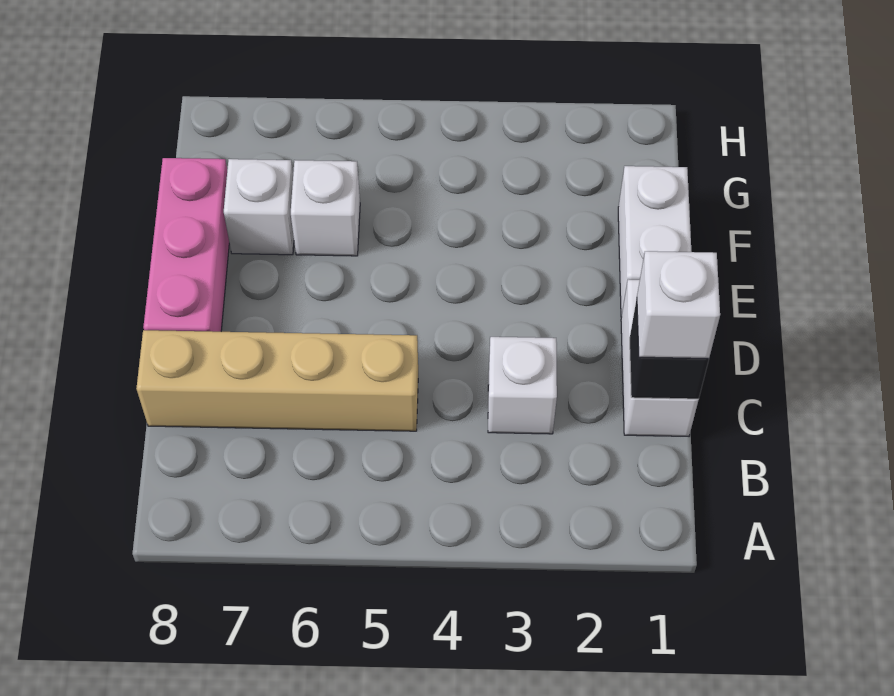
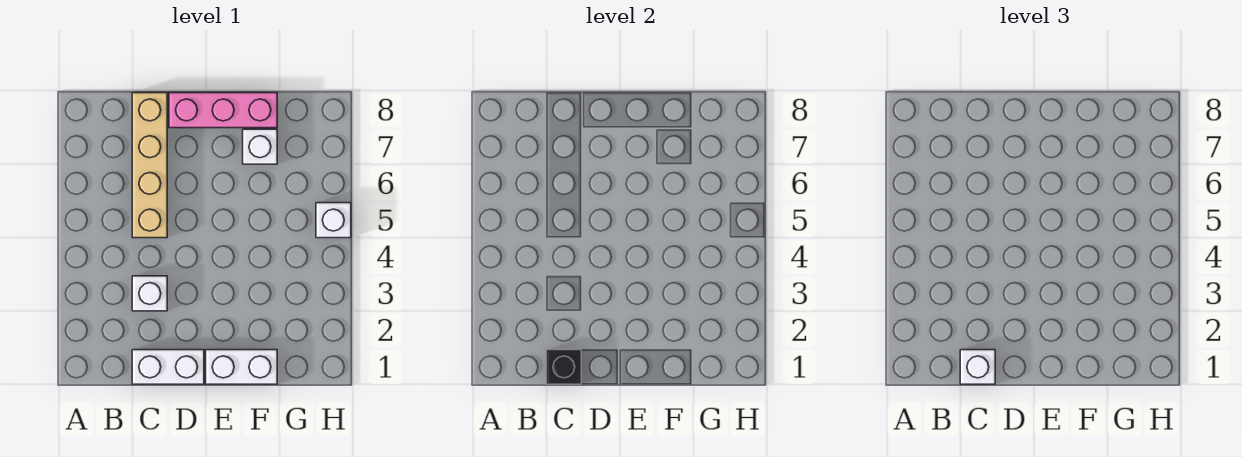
white 1x1 brick [291,160,360,256] -> white 1x1 brick moved to [316,203,351,238]

